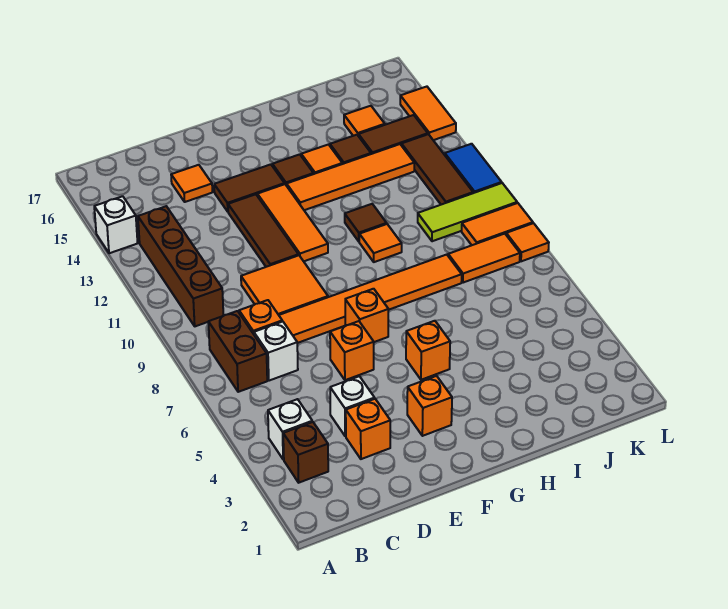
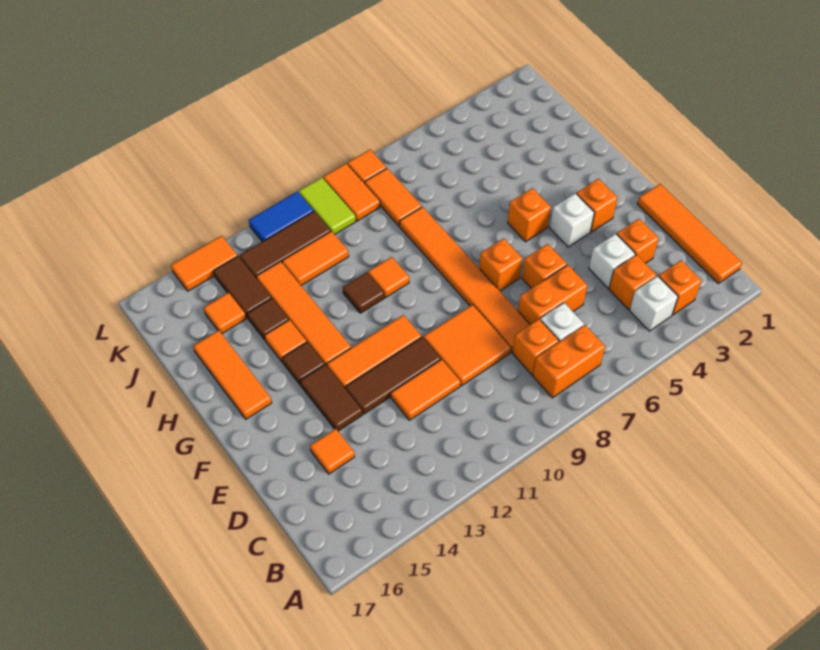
white 1x1 brick [94,196,138,253] -> white 1x1 brick moved to [550,193,594,247]
none -> orange 1x4 tile [637,184,742,284]
brown 1x1 brick [283,422,328,483] -> orange 1x1 brick [658,260,702,315]
brown 1x2 brick [208,311,267,392] -> orange 1x2 brick [533,325,605,398]
brown 1x4 brick [138,206,223,326] -> none
none -> orange 1x1 brick [609,255,656,309]
none -> orange 1x2 brick [518,265,587,325]
none -> orange 1x2 tile [391,359,460,420]
none -> orange 1x3 tile [193,330,272,419]
lime 1x3 tile [418,183,517,241] -> lime 1x2 tile [299,178,356,234]
none -> orange 1x2 tile [282,231,349,286]

